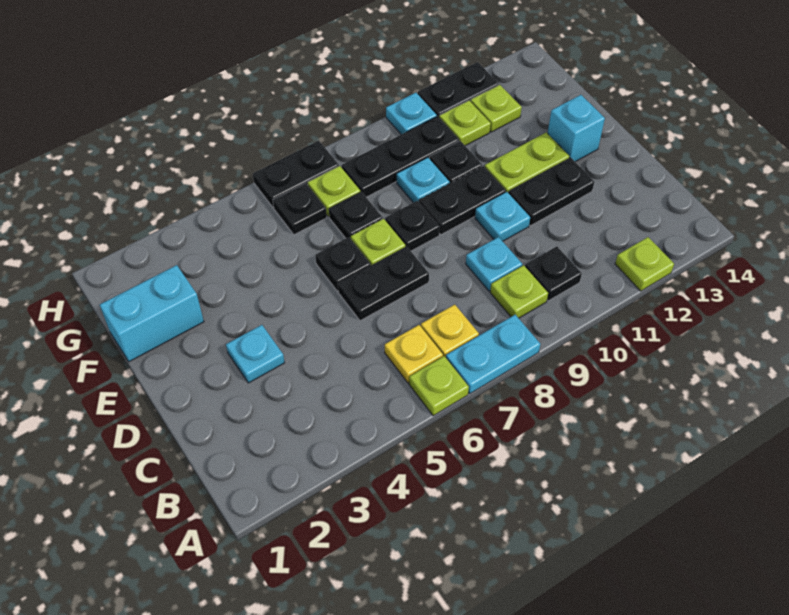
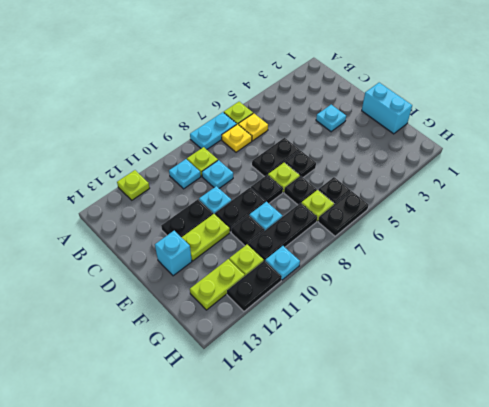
black 1x1 plate [525,246,582,301] -> cyan 1x1 plate [169,159,201,189]
cyan 1x2 brick [100,265,204,362] -> cyan 1x2 brick turned to [362,83,412,134]
lime 1x1 plate [470,85,522,132] -> lime 1x2 plate [190,259,245,310]

